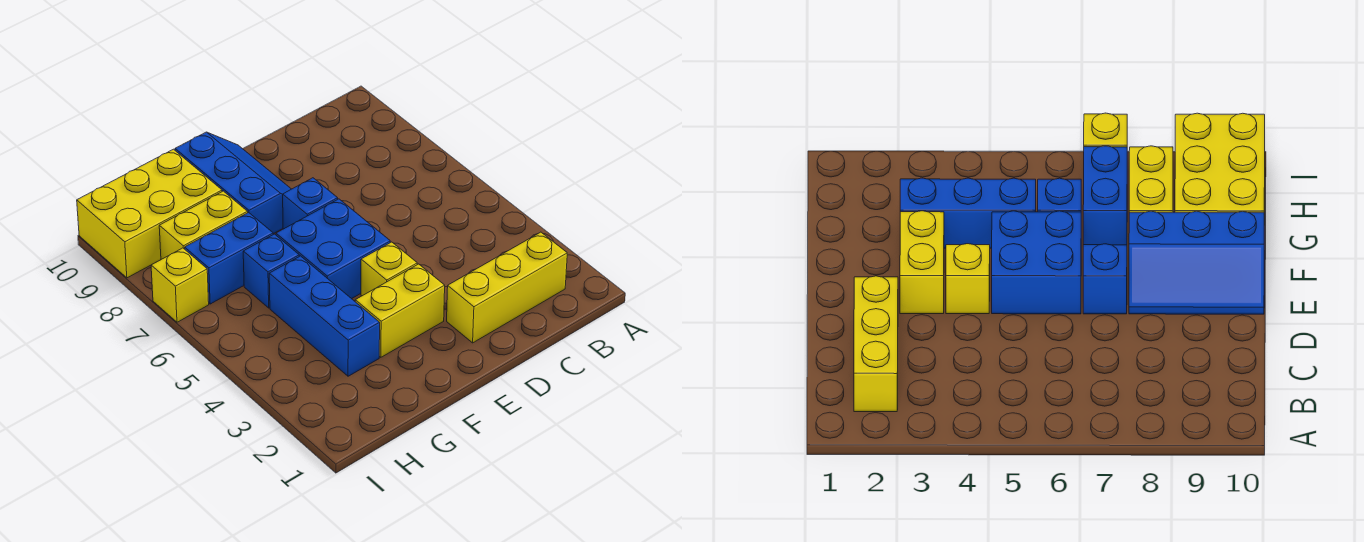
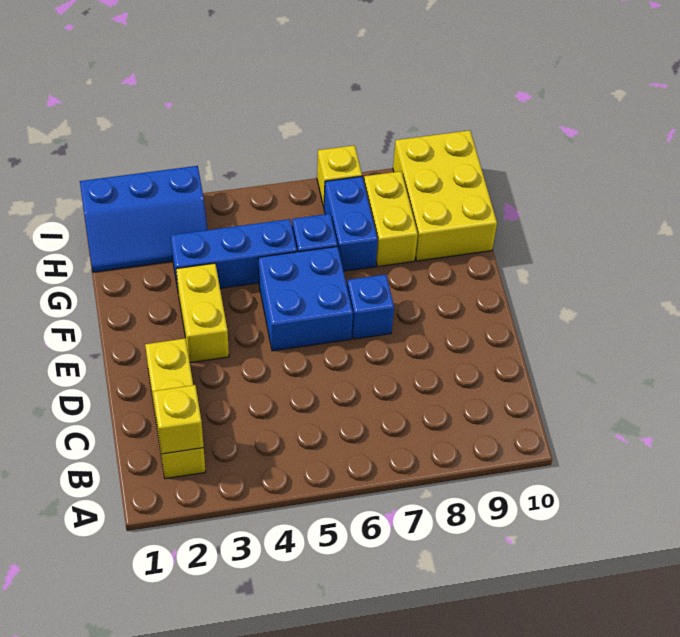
yellow 1x1 brick [361,242,417,296] -> yellow 1x1 brick moved to [153,385,204,454]
blue 2x3 slope [175,132,291,234] -> blue 2x3 slope moved to [80,166,208,272]

